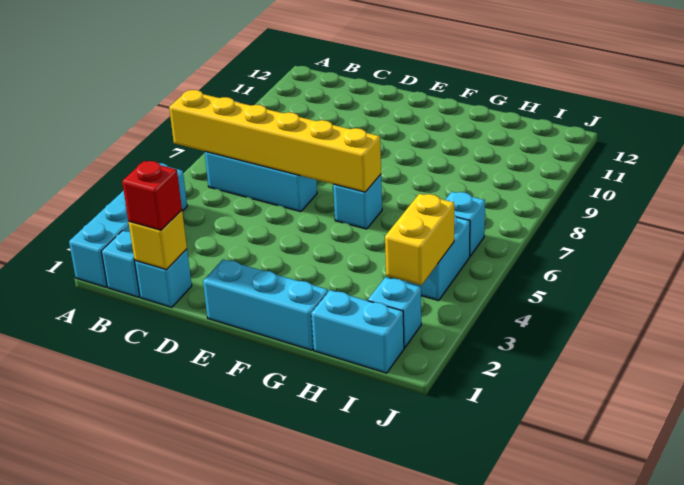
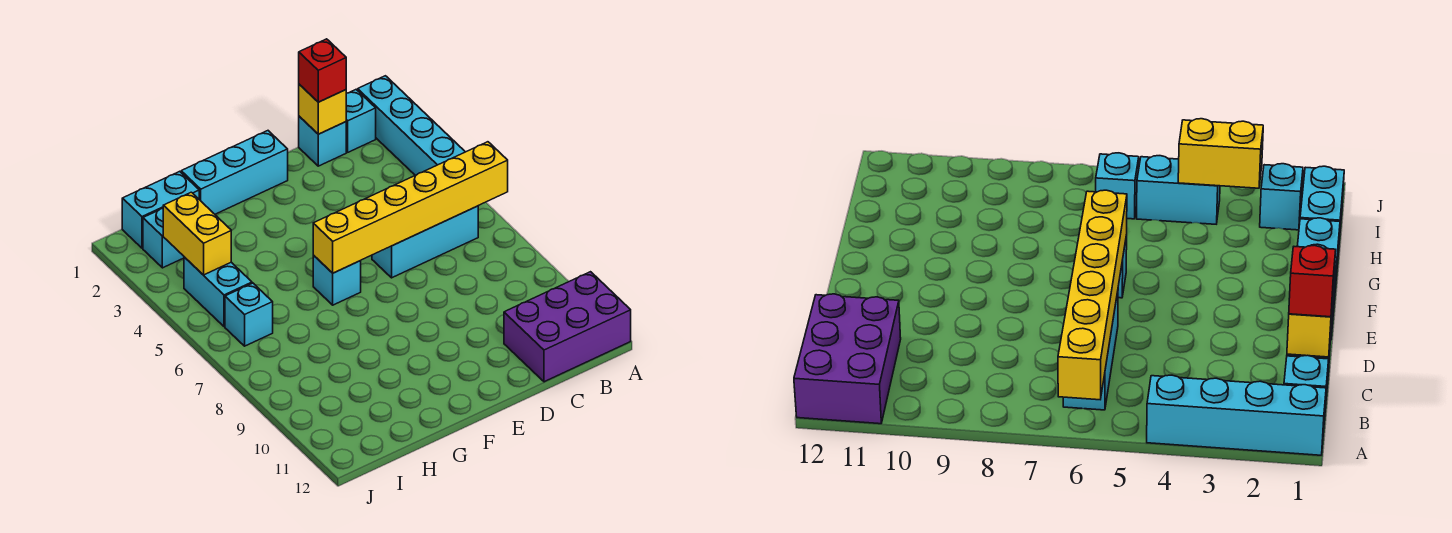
none -> purple 2x3 brick [504,272,631,382]

